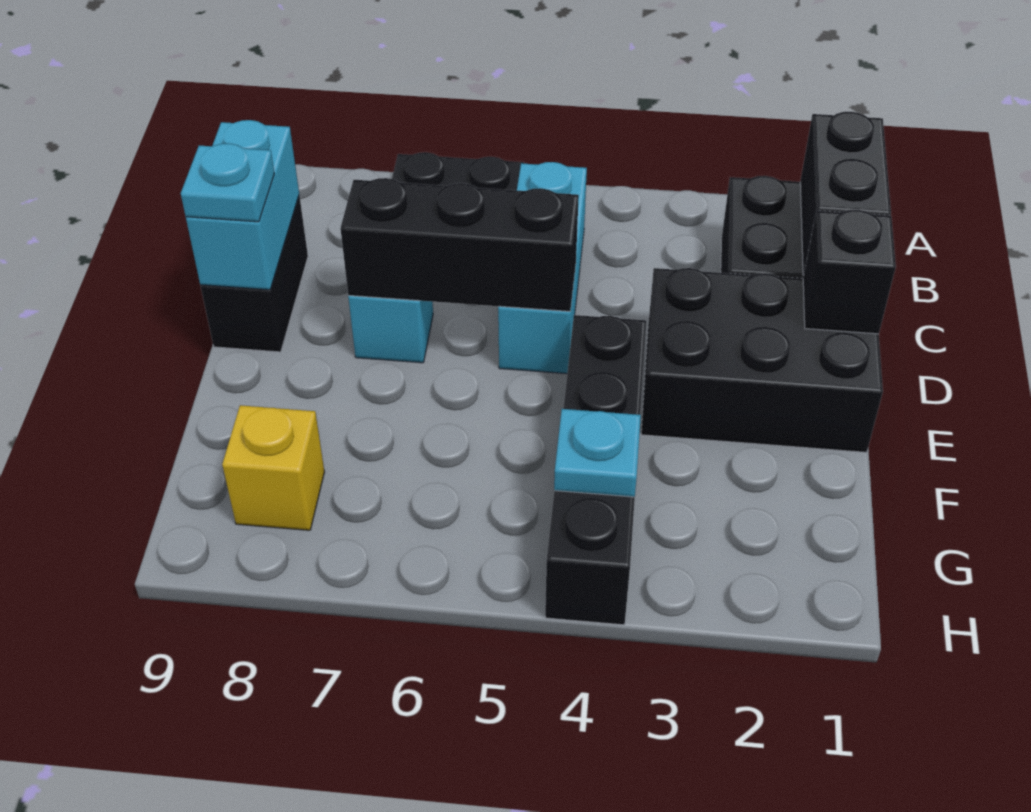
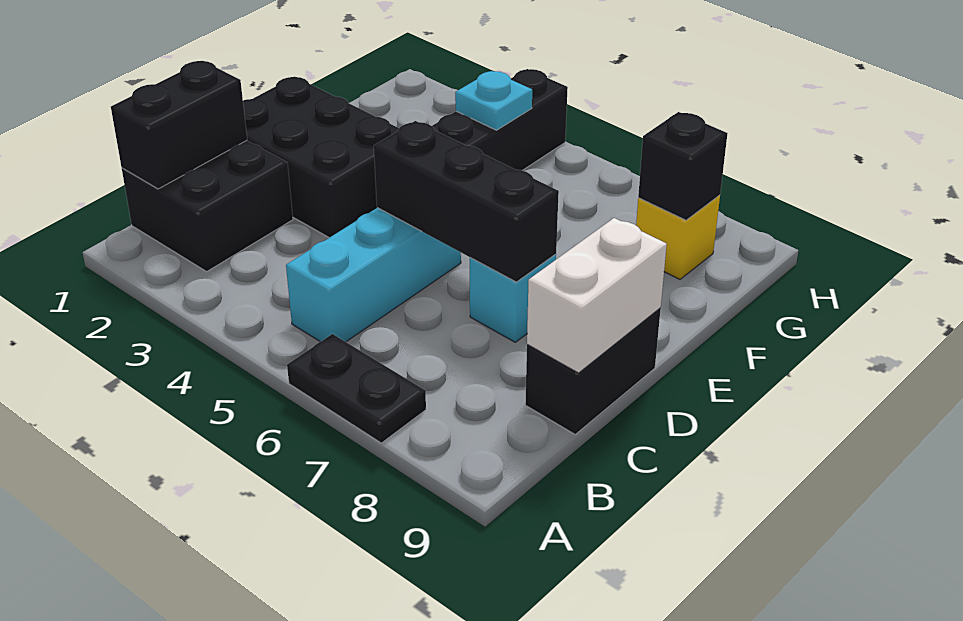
cyan 1x2 brick [186,120,299,290] -> white 1x2 brick [527,218,667,373]
black 1x1 brick [803,210,896,334] -> black 1x1 brick moved to [638,112,728,220]
cyan 1x1 plate [181,143,274,222] -> none

